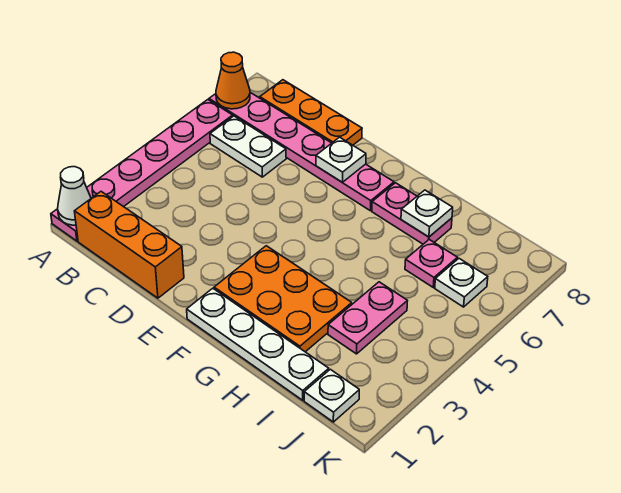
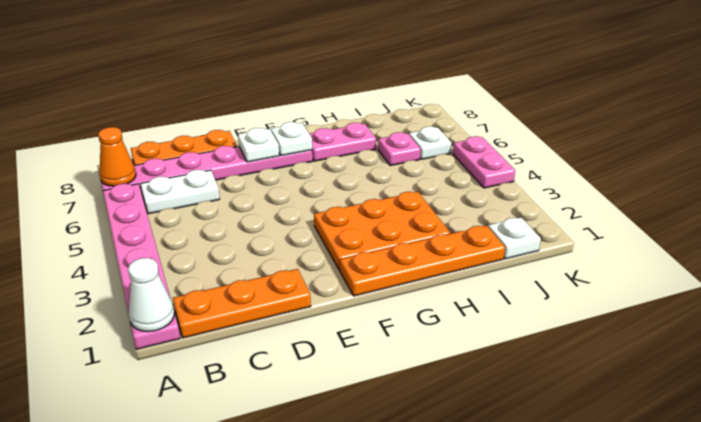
orange 1x3 brick [75,192,184,298] -> orange 1x3 plate [173,269,311,338]
white 1x4 plate [187,288,329,400] -> orange 1x4 plate [340,225,505,296]
white 1x1 plate [401,190,453,237] -> white 1x1 plate moved to [271,122,312,156]
pink 1x2 plate [328,282,407,354] -> pink 1x2 plate moved to [453,136,515,188]

